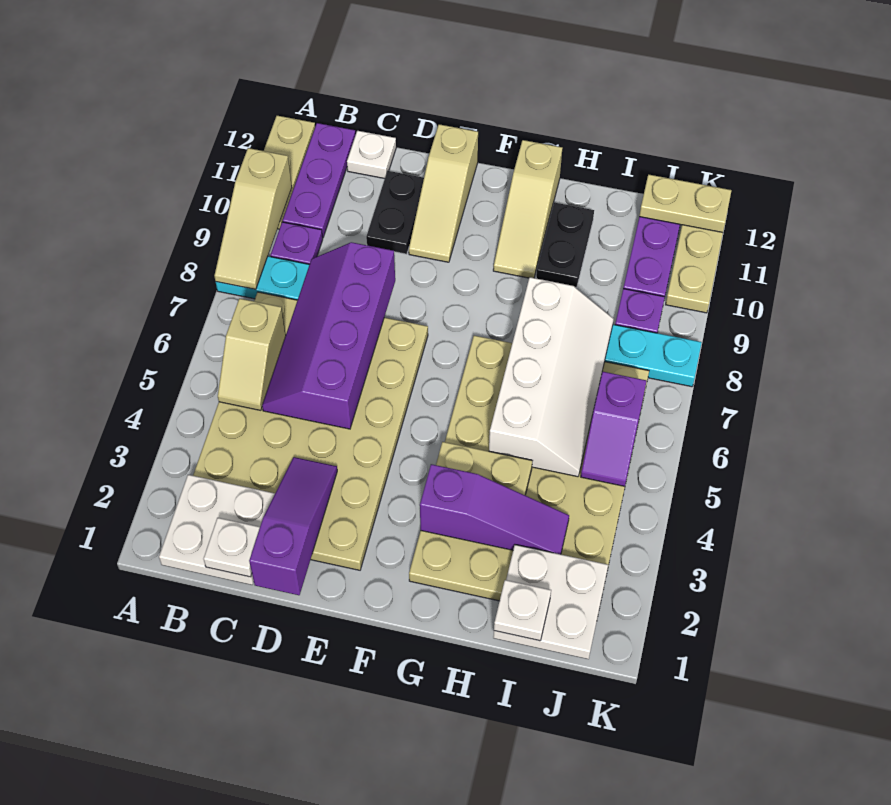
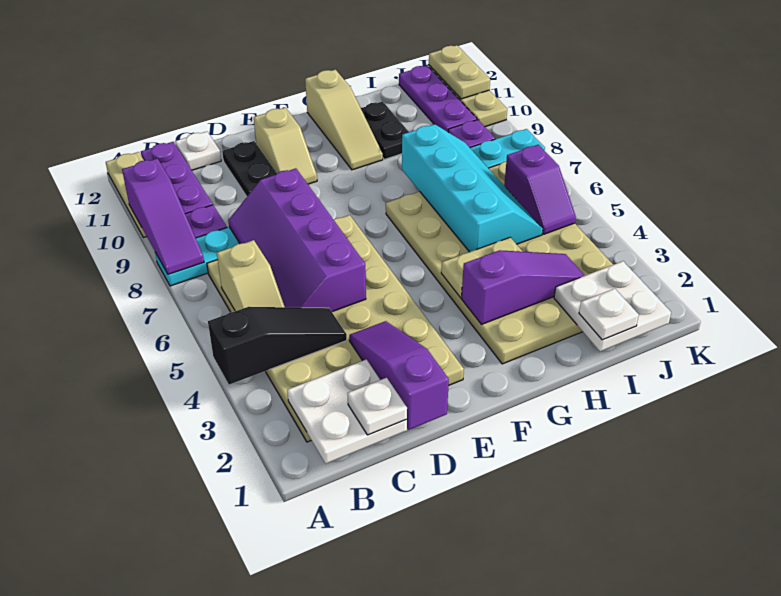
none -> black 1x3 slope [208,307,347,384]
tan 1x3 slope [214,148,292,290] -> purple 1x3 slope [122,158,204,274]
tan 1x3 slope [409,124,478,262] -> tan 1x2 slope [254,108,317,184]
white 2x4 slope [489,277,614,477] -> cyan 2x4 slope [402,124,543,252]
tan 1x2 plate [639,174,732,232] -> tan 1x2 plate turned to [429,45,490,99]

